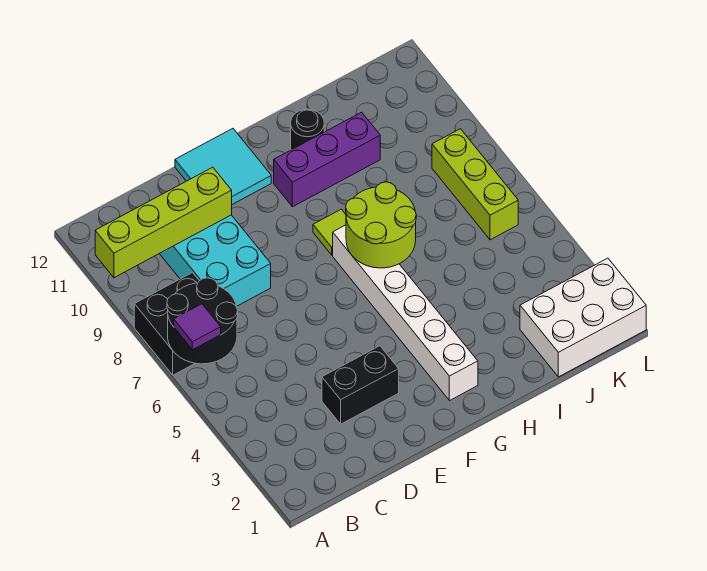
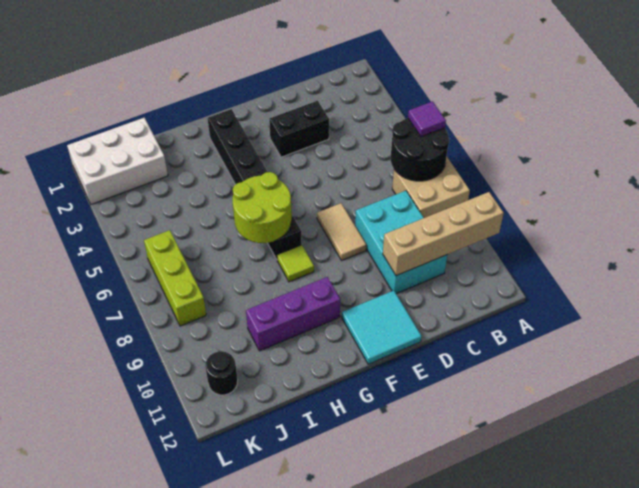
black 2x2 brick [134,273,199,375] -> tan 2x2 brick [392,157,470,218]
lime 1x4 brick [95,167,232,278] -> tan 1x4 brick [383,192,504,276]
none -> tan 1x2 tile [317,203,366,261]
white 1x6 brick [333,225,478,401] -> black 1x6 brick [208,109,302,259]
black 1x1 round brick [291,109,324,150] -> black 1x1 round brick moved to [205,351,238,395]

